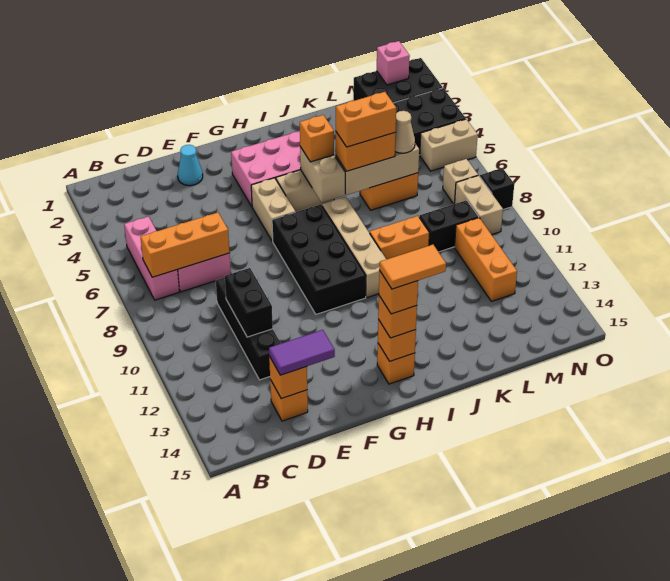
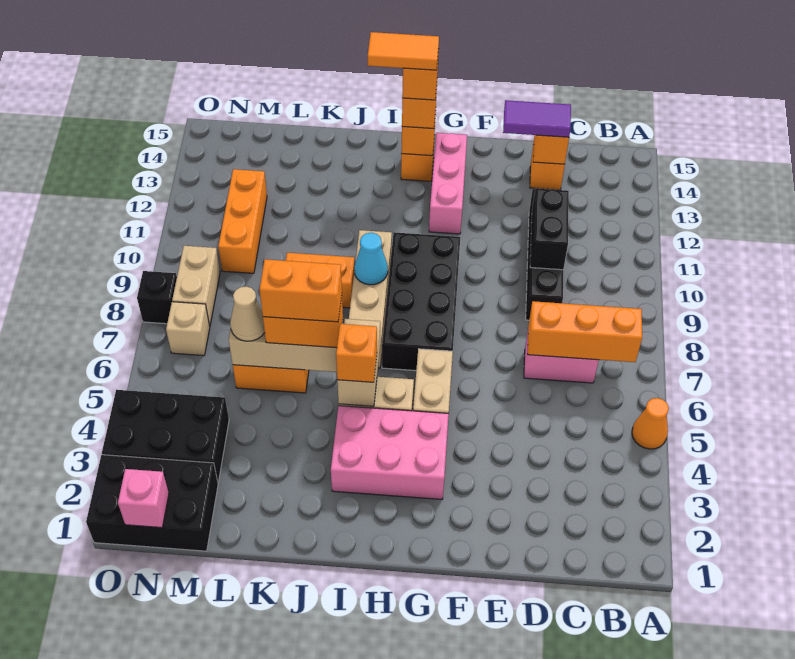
none -> orange 1x1 cone [632,398,669,449]
pink 1x3 brick [124,217,179,300] -> pink 1x3 brick moved to [429,133,467,234]
cyan 1x1 cone [178,145,203,186] -> cyan 1x1 cone moved to [354,233,388,285]
black 1x2 brick [419,200,479,252] -> none
tan 1x2 brick [420,119,478,171] -> none

